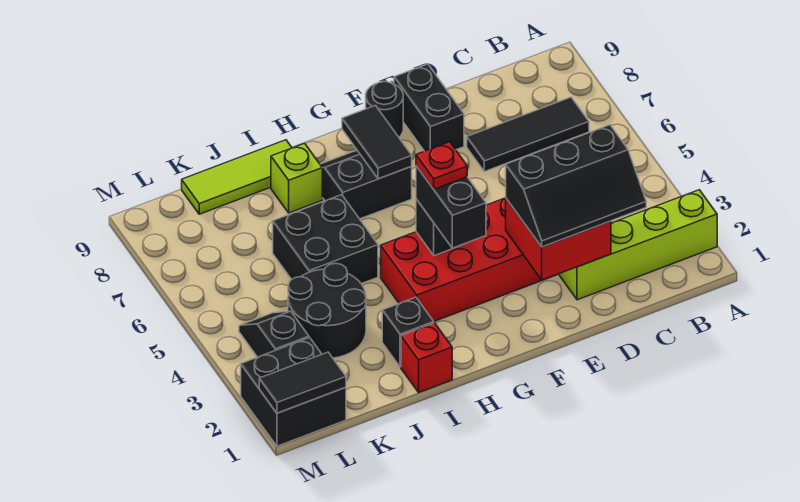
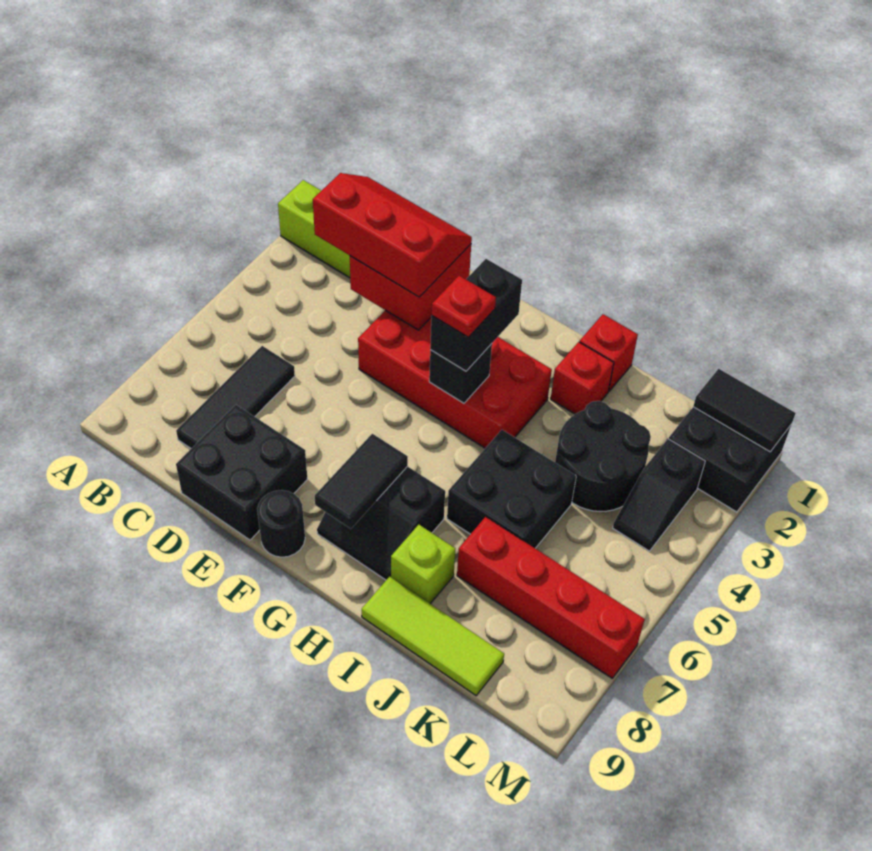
black 1x3 tile [467,97,589,172] -> black 1x3 tile turned to [176,346,295,448]
black 2x3 slope [506,125,646,247] -> red 2x3 slope [313,173,472,297]
black 1x2 brick [394,64,464,151] -> black 2x2 brick [176,405,307,540]
black 1x1 brick [382,297,434,367] -> red 1x1 brick [551,342,614,414]
none -> red 1x4 brick [457,517,645,678]

